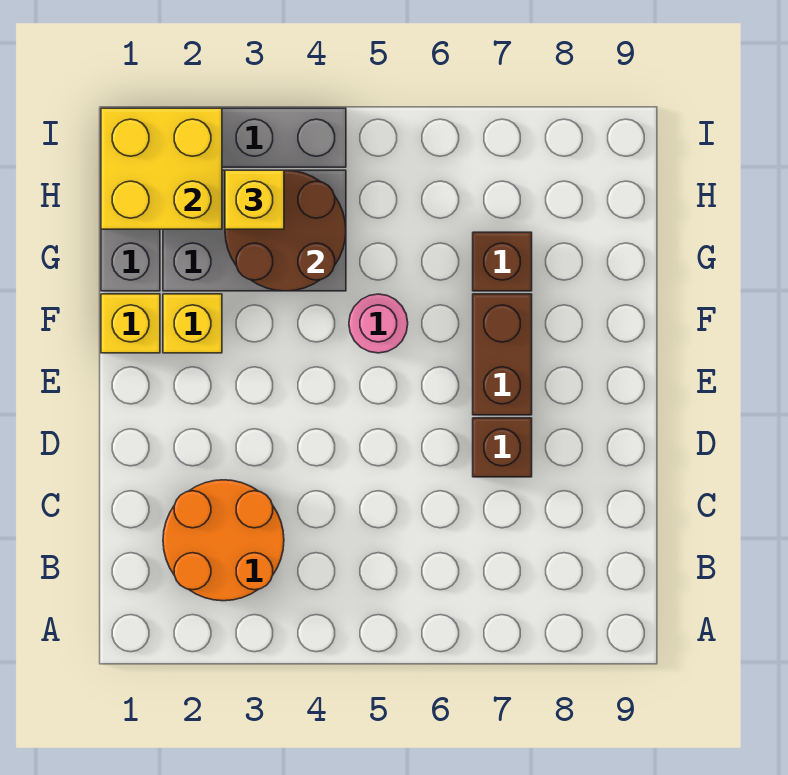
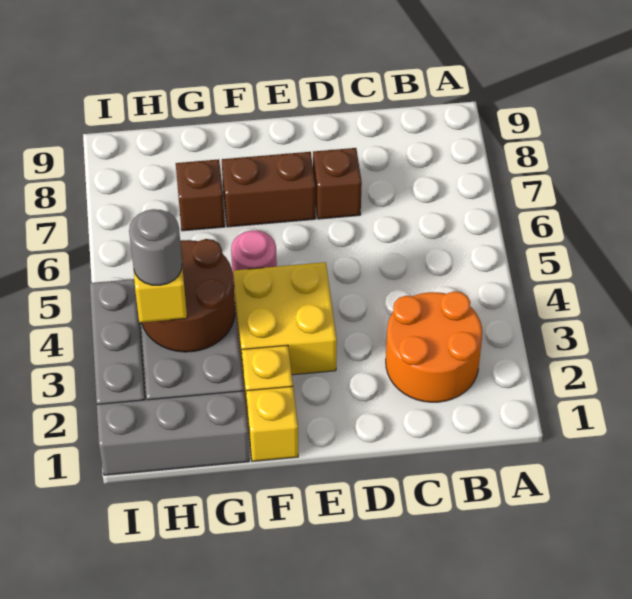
yellow 2x2 brick [101,108,222,229] -> yellow 2x2 brick moved to [233,262,337,375]
none -> grey 1x1 round brick [129,209,182,285]

